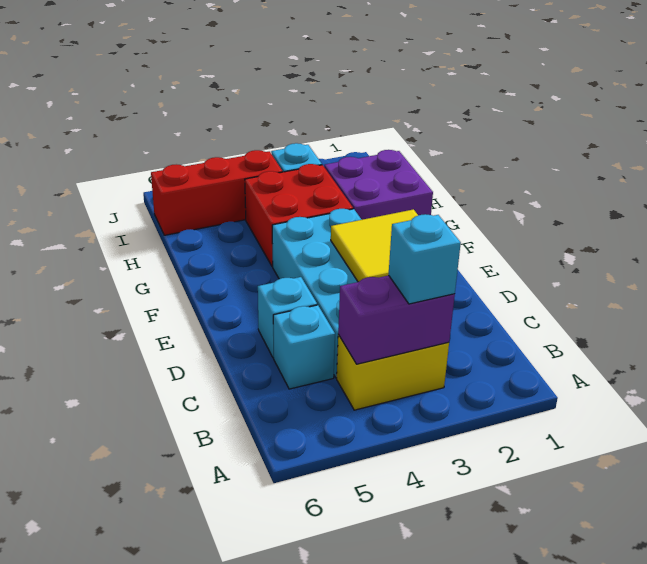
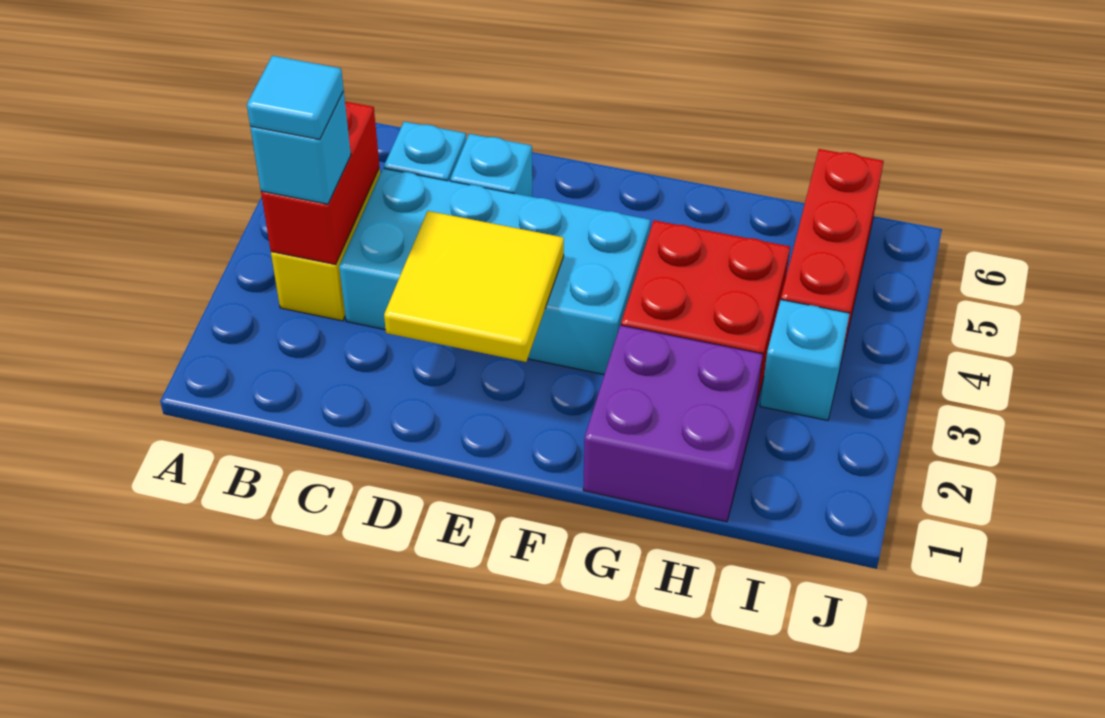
purple 1x2 brick [338,275,455,364] -> red 1x2 brick [261,101,380,264]
none -> cyan 1x1 tile [247,56,344,139]

